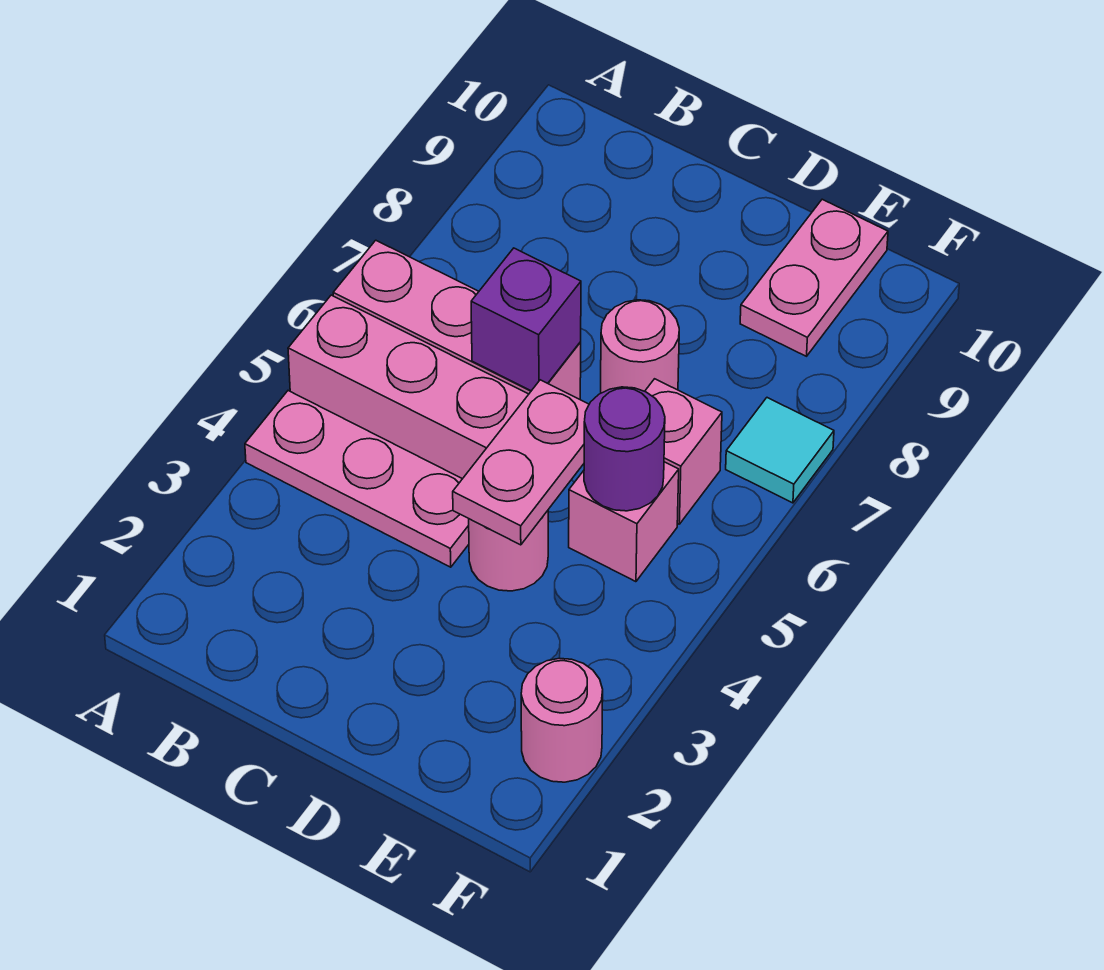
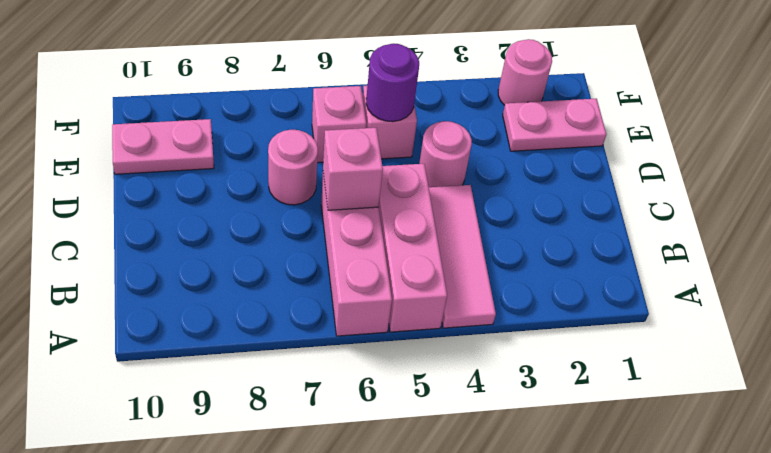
pink 1x3 plate [245,391,469,567] -> pink 1x3 tile [429,185,496,328]
purple 1x1 brick [471,248,581,391] -> pink 1x1 brick [323,128,383,210]
pink 1x2 plate [453,380,589,545] -> pink 1x2 plate moved to [503,99,606,151]
cyan 1x1 tile [726,398,834,503] -> none

